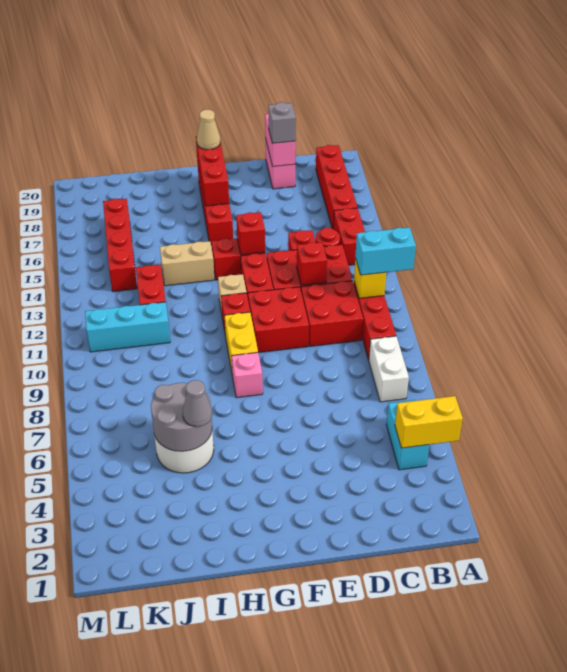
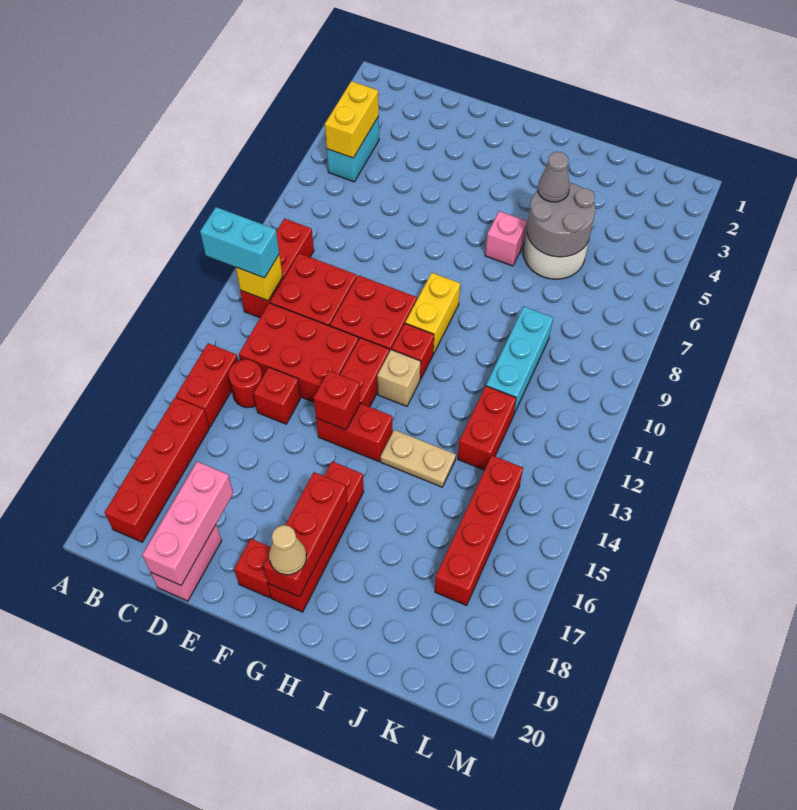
yellow 1x2 brick [395,396,463,448] -> yellow 1x2 brick turned to [325,81,379,158]
white 1x2 brick [369,336,409,402] -> none
red 1x1 brick [297,242,327,286] -> red 1x1 brick moved to [234,539,271,598]
pink 1x2 brick [265,114,296,166] -> pink 1x3 brick [142,462,233,585]
grey 1x1 brick [269,102,296,143] -> none
pink 1x1 brick [232,353,263,398] -> pink 1x1 brick moved to [485,211,527,266]
tan 1x2 brick [160,241,215,286] -> tan 1x2 plate [380,430,456,487]
cyan 1x3 brick [85,302,170,352] -> cyan 1x3 brick turned to [486,307,553,416]

